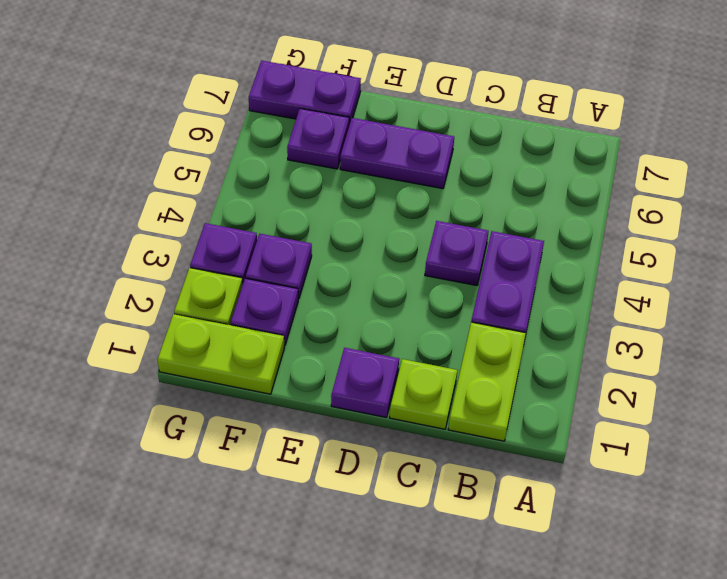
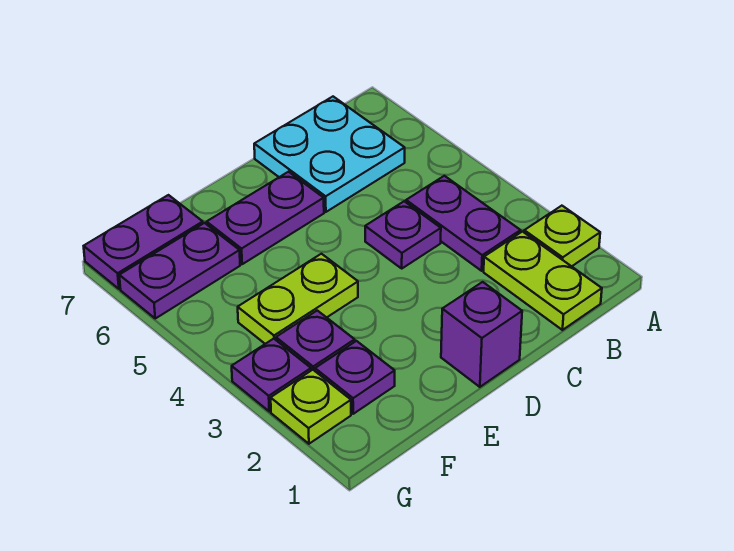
none -> cyan 2x2 plate [254,97,405,212]
lime 1x1 plate [390,359,457,429] -> lime 1x1 plate moved to [524,206,600,266]
purple 1x1 plate [331,348,399,418] -> purple 1x1 brick [441,282,522,387]
lime 1x2 plate [158,314,284,394] -> lime 1x2 plate moved to [238,254,358,344]
purple 1x1 plate [287,108,349,169] -> purple 1x2 plate [119,223,240,318]

